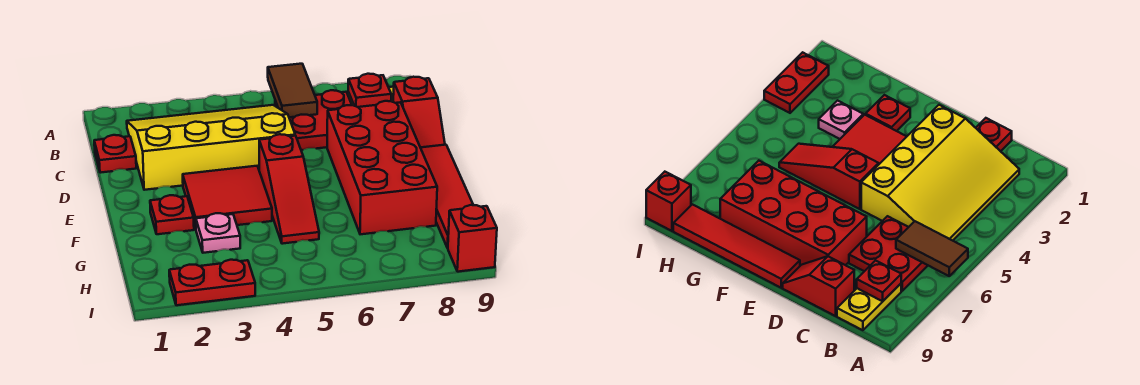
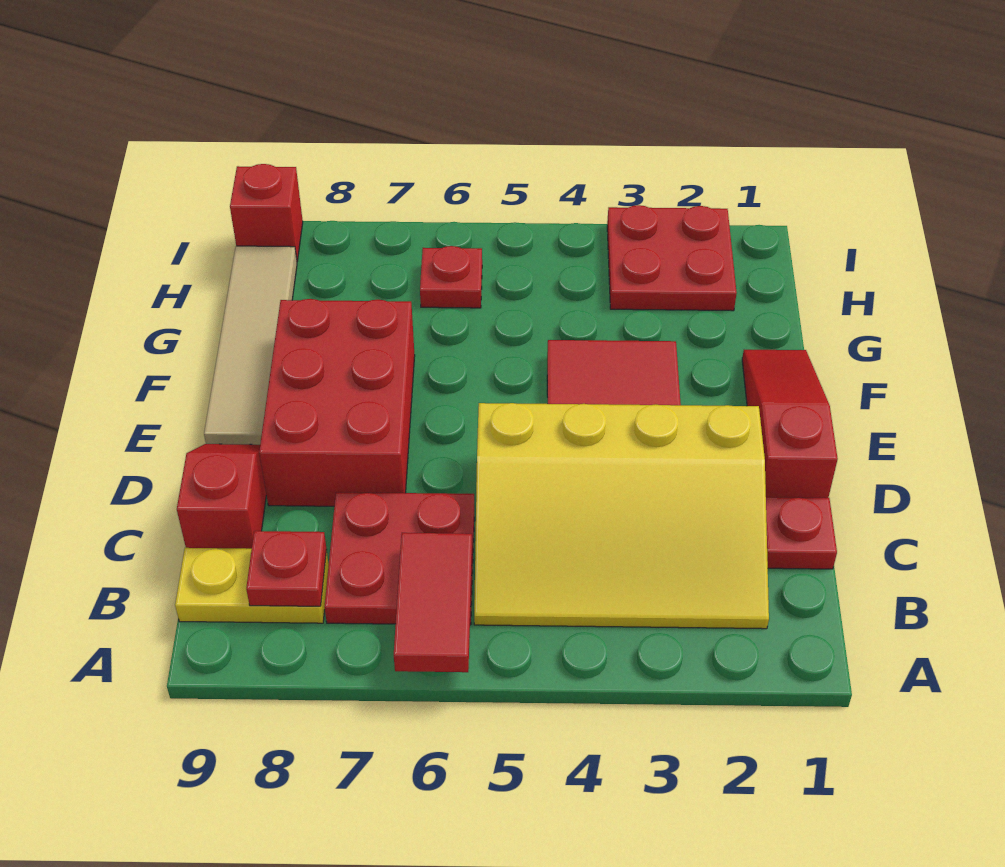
brown 1x2 tile [268,64,317,117] -> red 1x2 tile [394,533,472,672]
red 2x4 brick [327,101,437,234] -> red 2x3 brick [259,299,415,506]
red 1x3 slope [259,134,319,244] -> red 1x3 slope moved to [742,350,838,498]
red 1x4 tile [420,145,473,248] -> tan 1x4 tile [204,246,297,445]
red 1x1 plate [150,195,194,234] -> red 1x1 plate moved to [420,246,482,308]
pink 1x1 plate [196,213,240,253] -> none
red 1x2 plate [169,260,255,305] -> red 2x2 plate [607,205,737,311]

